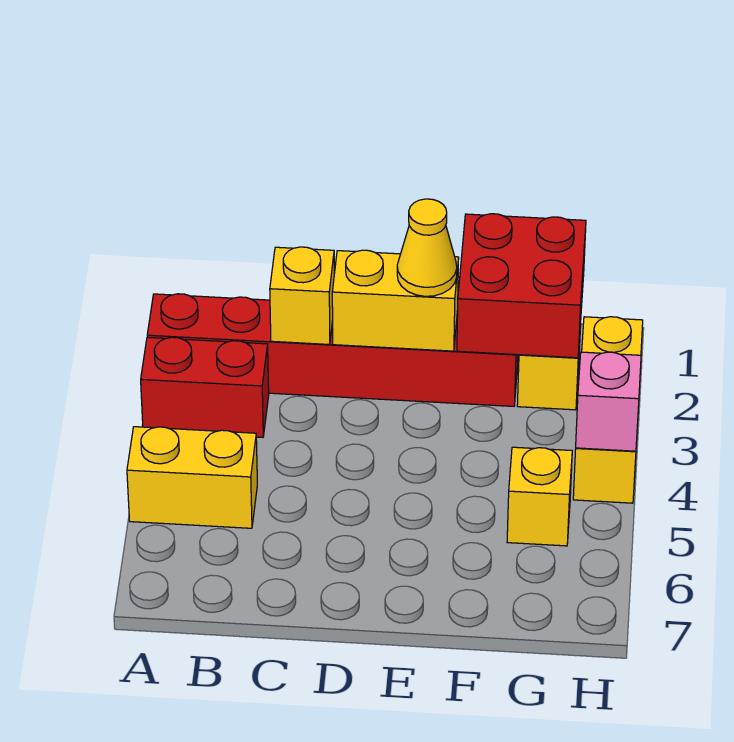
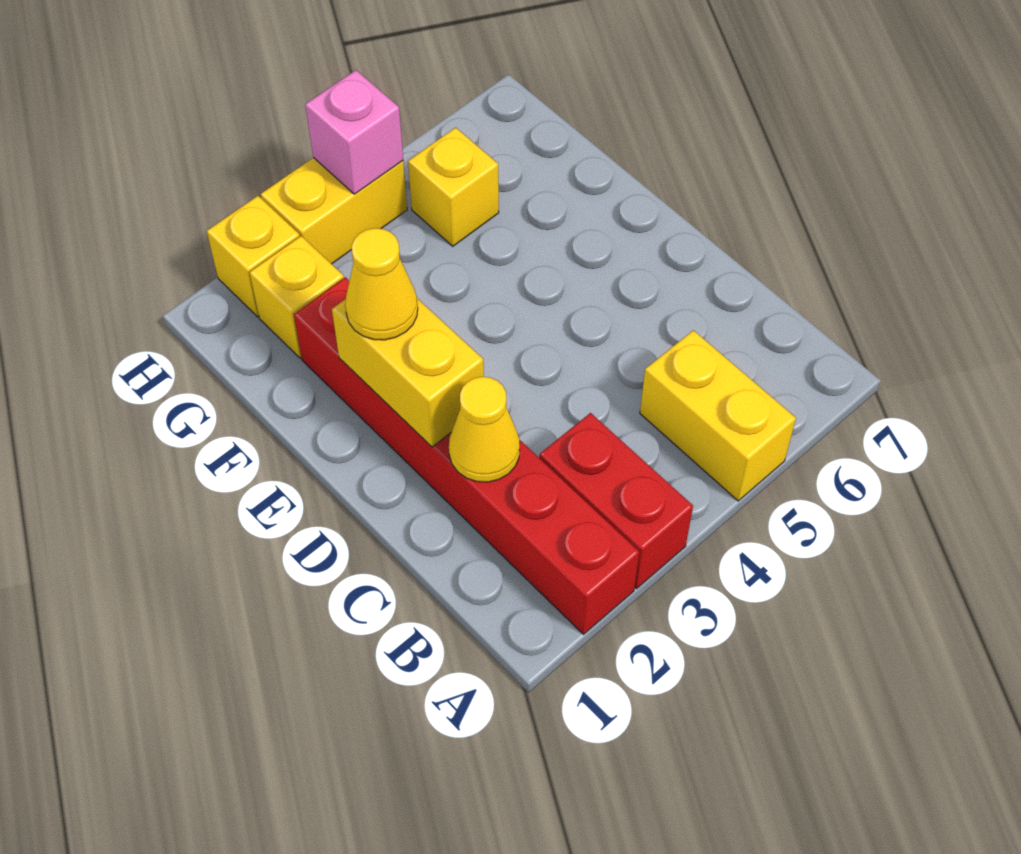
yellow 1x1 brick [270,247,334,344] -> yellow 1x1 cone [449,377,520,482]
red 2x2 brick [457,214,586,358] -> none

